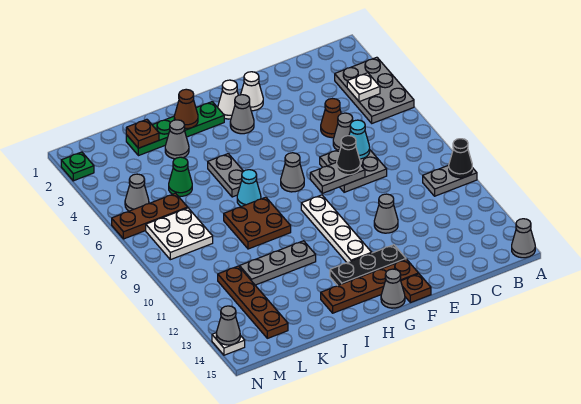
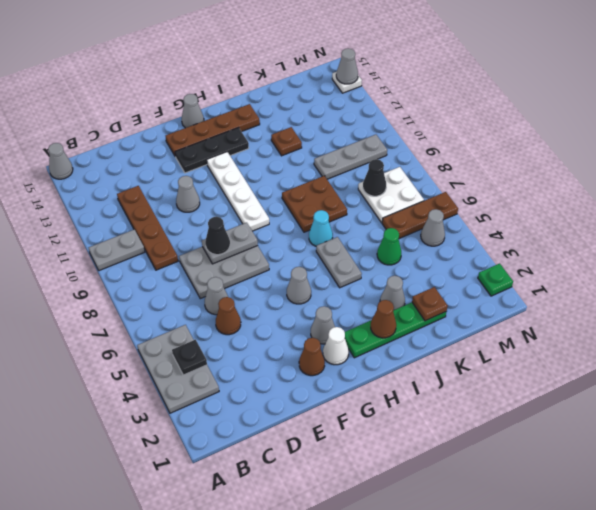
black 1x1 cone [449,139,472,178] -> black 1x1 cone moved to [363,159,386,196]
white 1x1 plate [347,73,380,102] -> black 1x1 plate [172,340,207,375]
grey 2x2 plate [320,149,387,192] -> grey 2x3 plate [179,246,269,299]
cyan 1x1 cone [349,120,370,159] -> none
white 1x1 cone [241,72,263,111] -> brown 1x1 cone [299,338,325,376]
brown 1x1 plate [401,274,431,303] -> brown 1x1 plate moved to [271,127,302,156]
grey 1x1 cone [281,153,304,192] -> grey 1x1 cone moved to [287,267,311,304]
grey 1x3 plate [240,241,316,285] -> grey 1x3 plate moved to [314,135,387,179]
brown 1x4 plate [218,266,288,338] -> brown 1x4 plate moved to [117,186,178,270]

